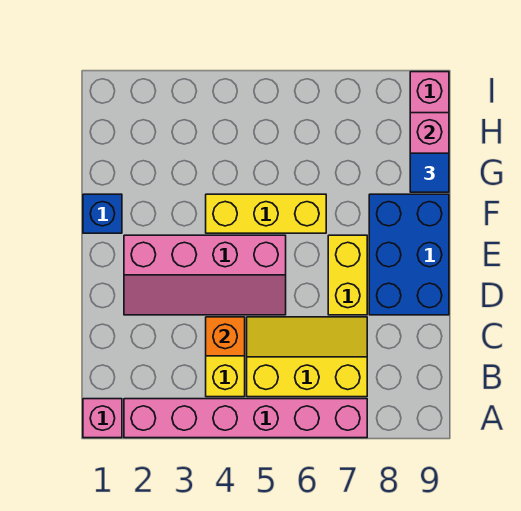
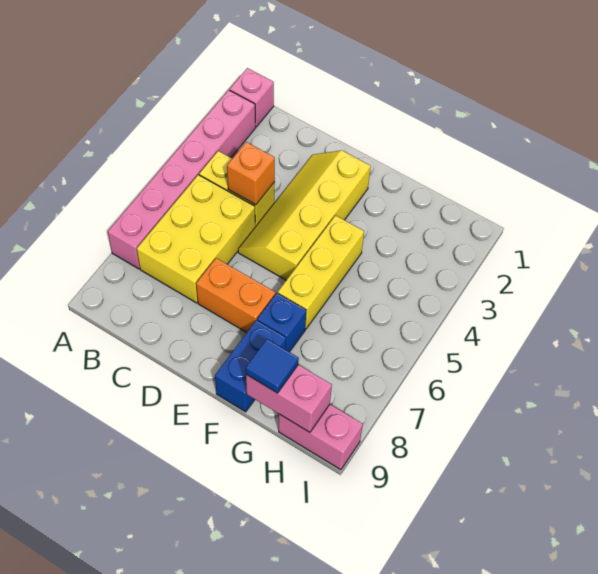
yellow 2x3 slope [247,317,367,397] -> yellow 2x3 brick [137,175,255,303]
pink 2x4 slope [124,235,286,315] -> yellow 2x4 slope [238,150,371,280]
yellow 1x2 brick [328,235,367,315] -> orange 1x2 brick [196,258,275,332]
blue 2x3 brick [369,194,449,315] -> blue 1x2 brick [215,320,286,412]
blue 1x1 brick [83,194,122,233] -> blue 1x1 brick moved to [257,293,306,352]

